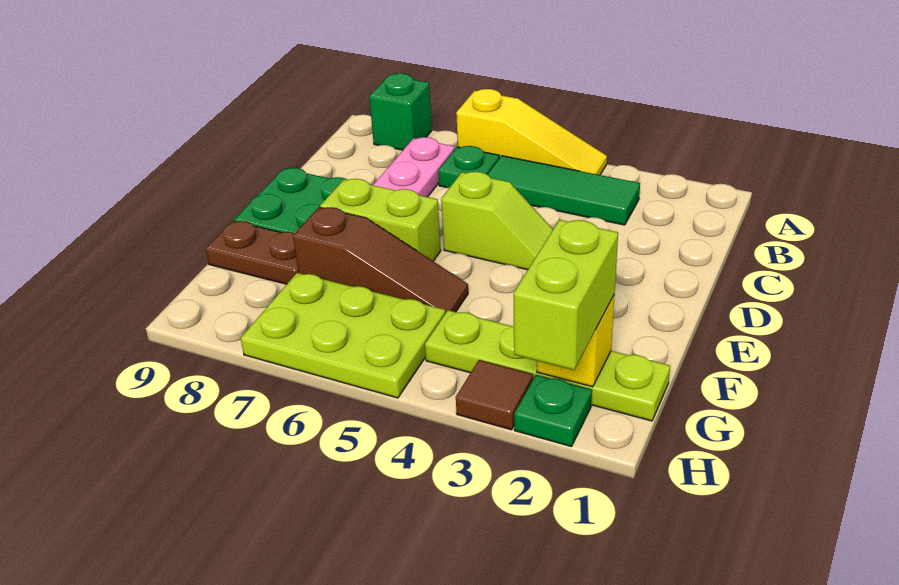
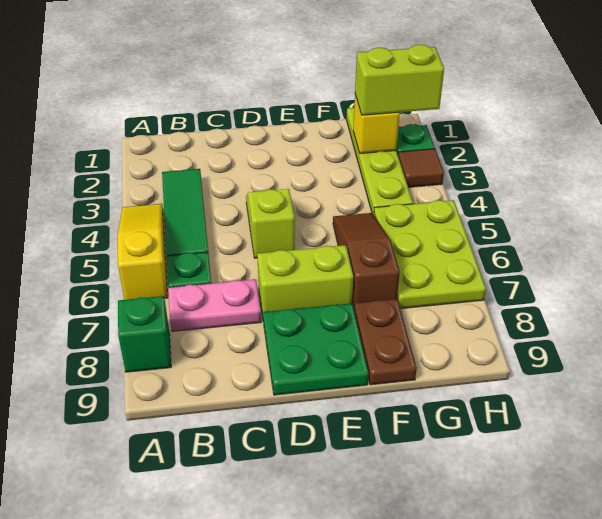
lime 1x2 brick [320,179,441,261] -> lime 1x2 brick turned to [257,245,353,322]

